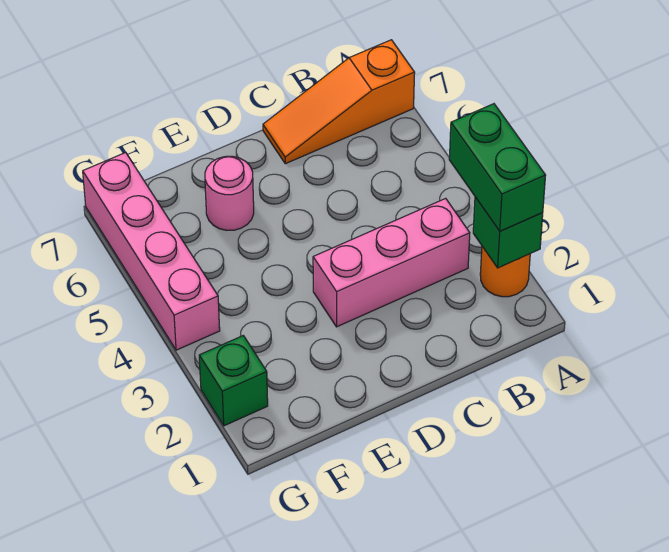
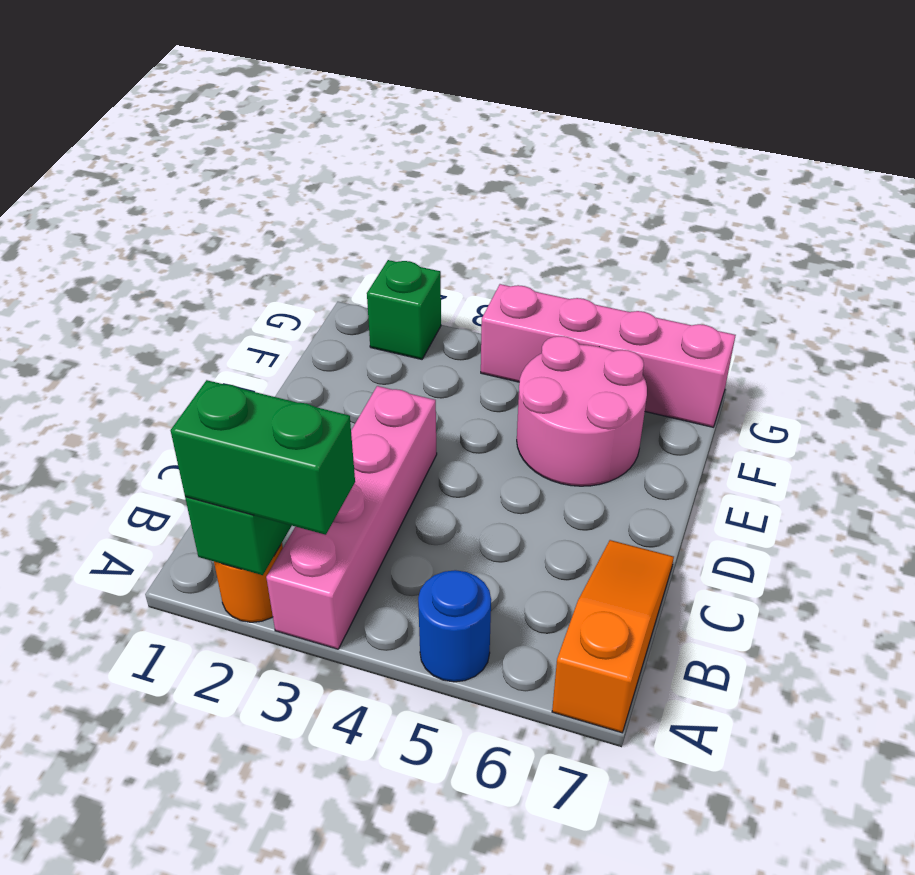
none -> blue 1x1 round brick [418,570,491,682]
pink 1x3 brick [313,198,470,327] -> pink 1x4 brick [266,386,437,649]
pink 1x1 round brick [205,156,254,230] -> pink 2x2 round brick [517,336,647,486]

